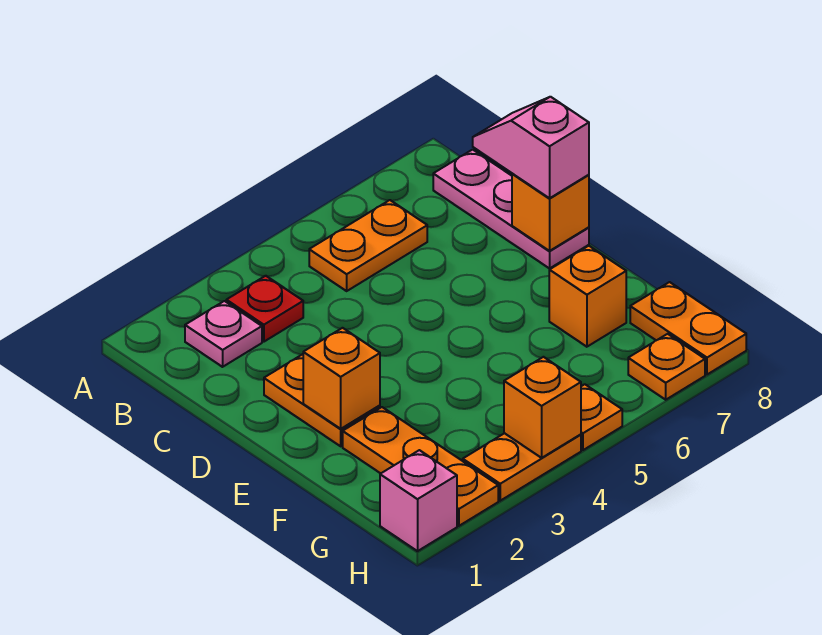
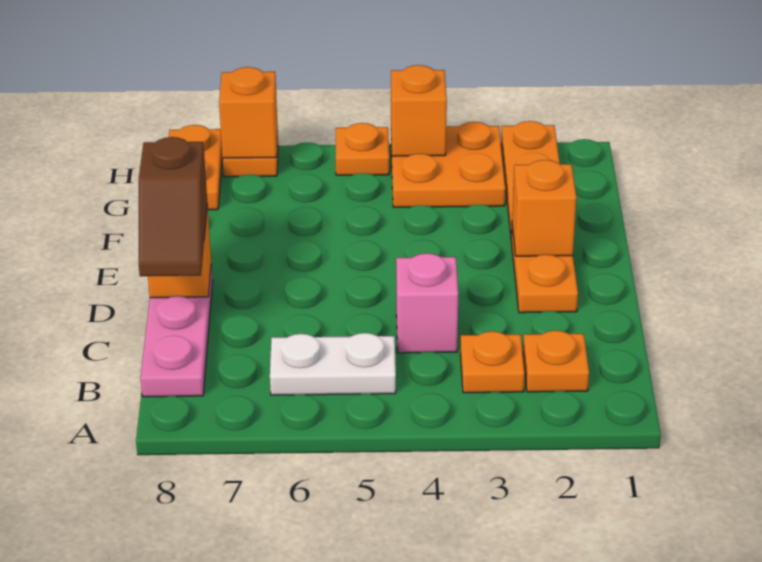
pink 1x1 plate [185,301,262,367] -> orange 1x1 plate [523,331,589,392]
red 1x1 plate [226,276,303,342] -> orange 1x1 plate [460,331,525,393]
orange 1x2 plate [309,200,427,291] -> white 1x2 plate [270,333,396,395]
pink 1x2 slope [473,97,589,198] -> brown 1x2 slope [139,137,207,276]
orange 1x1 brick [549,246,626,347] -> orange 1x1 brick moved to [219,67,278,158]
pink 1x1 brick [380,450,457,551] -> pink 1x1 brick moved to [396,253,458,353]
orange 1x2 plate [463,433,581,501] -> orange 2x2 plate [391,122,506,207]

